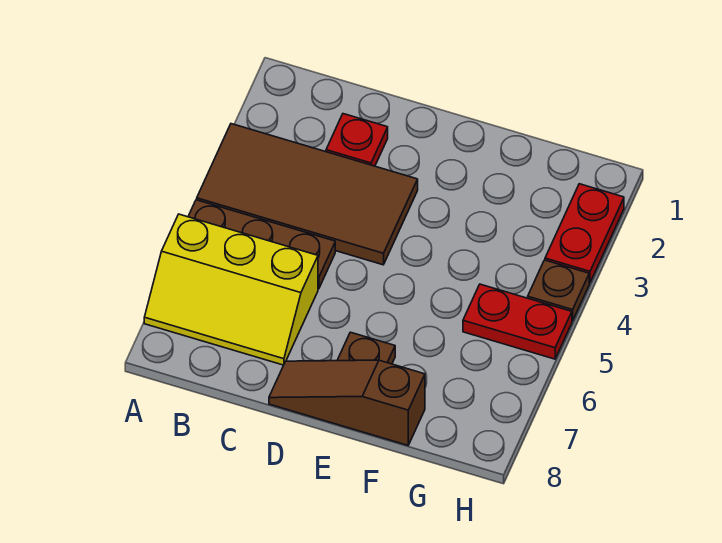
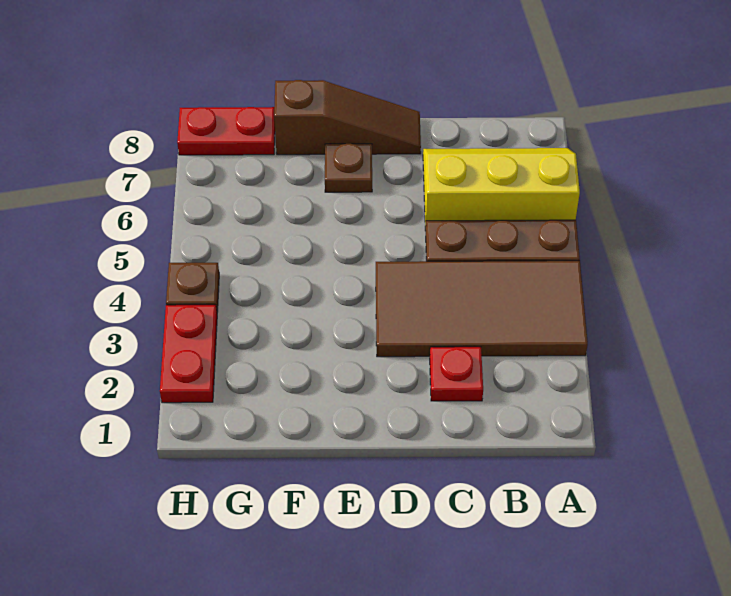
red 1x2 plate [463,284,572,359] -> red 1x2 plate moved to [177,107,275,155]

